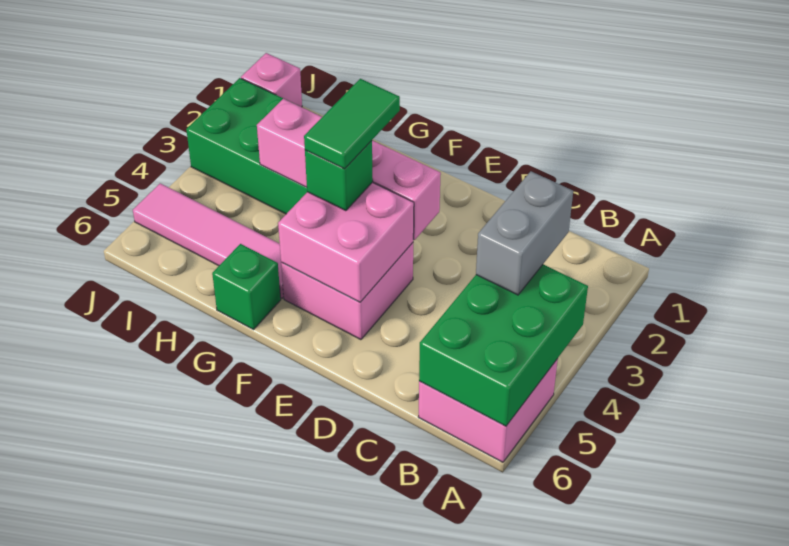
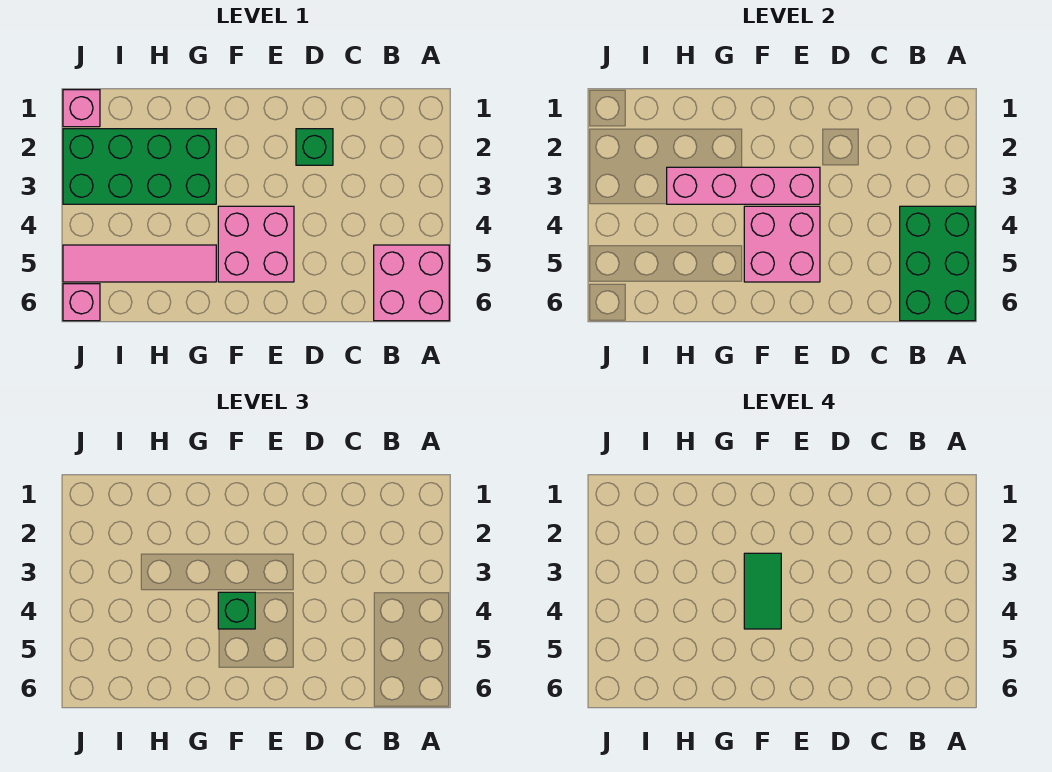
grey 1x2 brick [476,171,573,295] -> none
green 1x1 brick [212,244,281,330] -> green 1x1 brick moved to [296,129,333,165]
none -> pink 1x1 brick [63,284,100,321]

